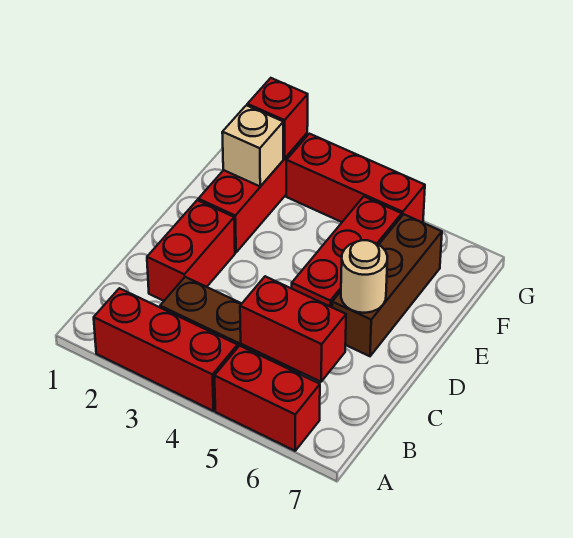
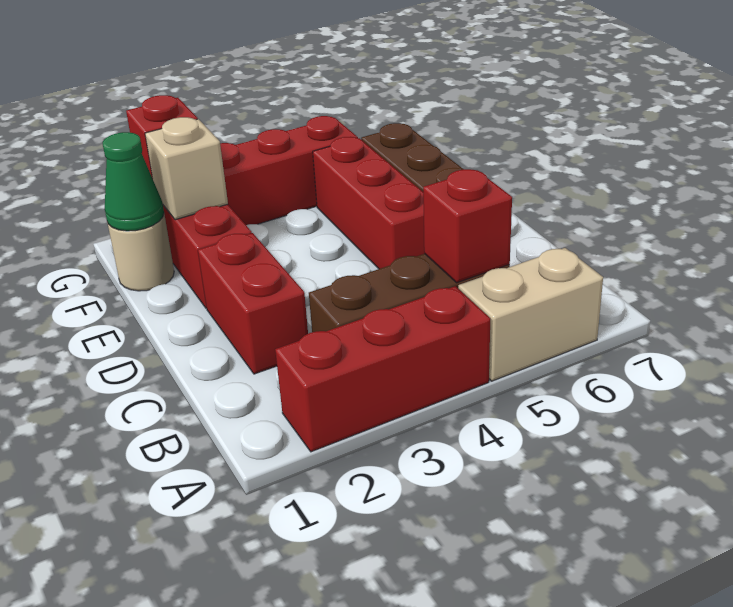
red 1x2 brick [214,346,320,451] -> tan 1x2 brick [458,248,603,381]
red 1x2 brick [240,276,346,382] -> red 1x1 brick [423,169,512,283]
tan 1x1 round brick [341,240,388,313] -> tan 1x1 round brick moved to [107,215,174,291]
none -> green 1x1 cone [103,132,164,231]

